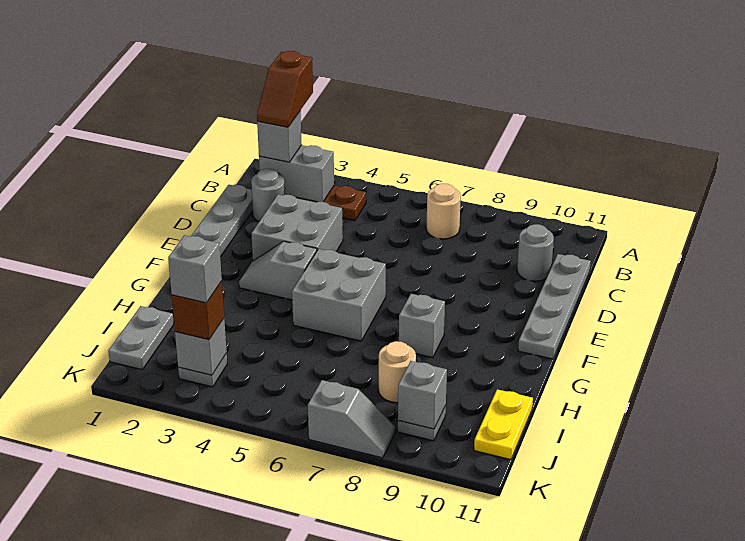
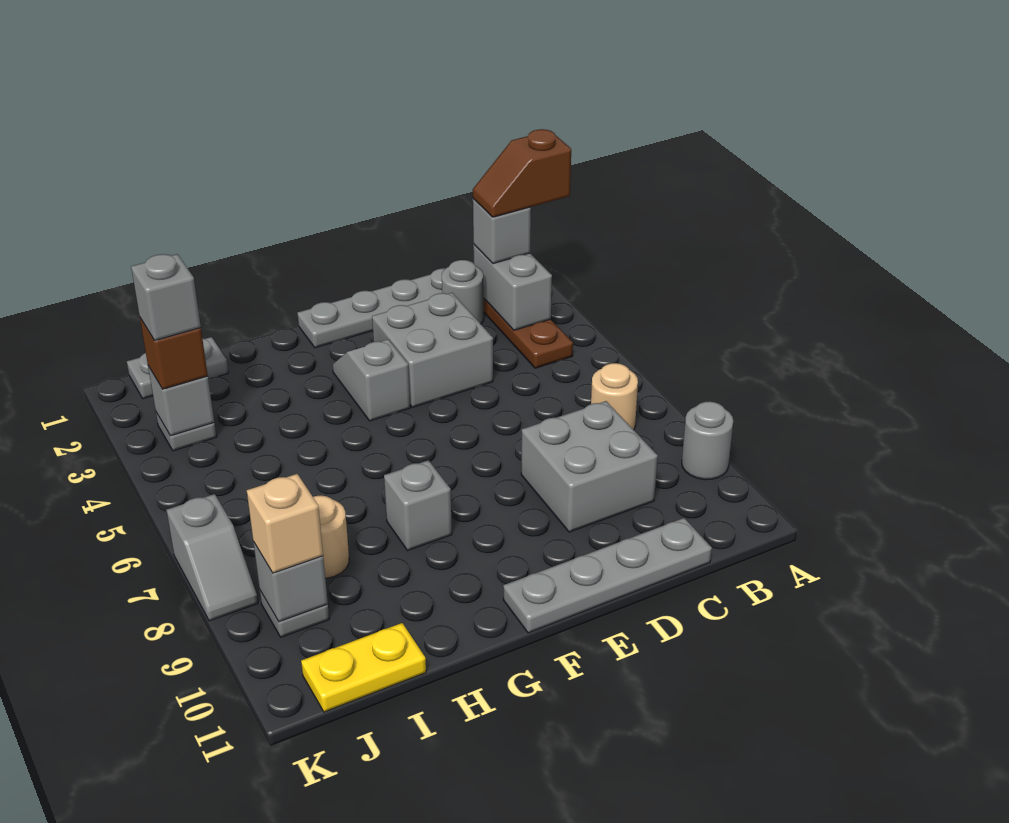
grey 1x1 round brick [517,224,554,281] -> grey 1x1 round brick moved to [682,401,733,480]
grey 2x2 brick [292,249,386,341] -> grey 2x2 brick moved to [521,401,658,532]
none -> tan 1x1 brick [247,474,323,573]

